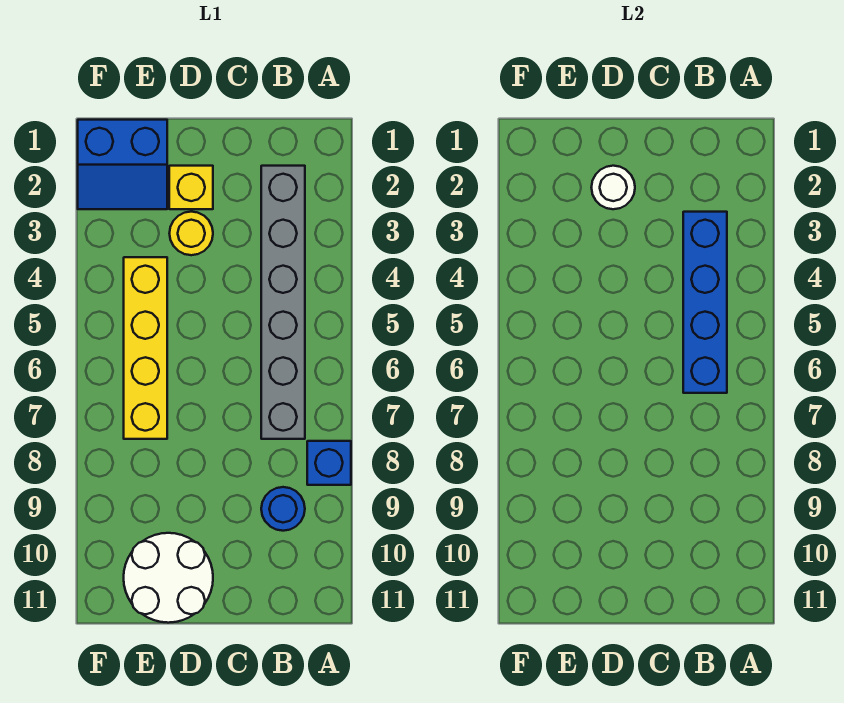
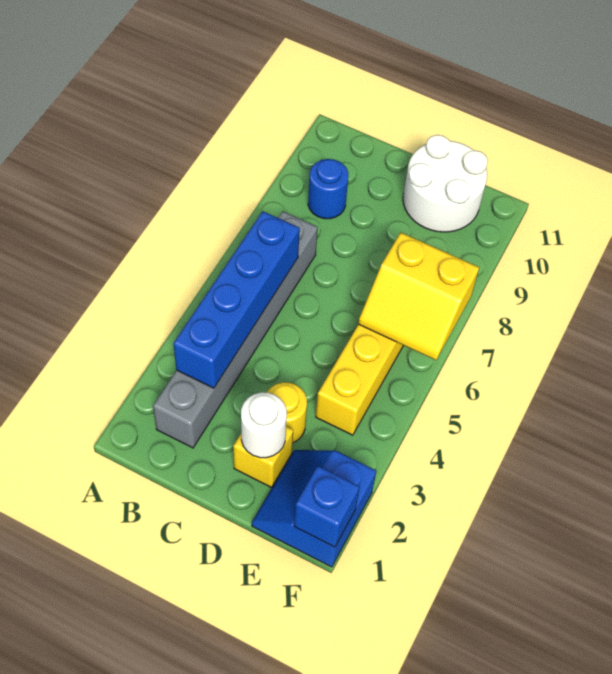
blue 1x1 brick [307,441,351,485] -> blue 1x1 brick moved to [294,466,360,547]
blue 2x2 slope [78,120,167,209] -> blue 2x2 slope turned to [252,450,376,567]
none -> yellow 2x2 slope [358,233,479,360]

